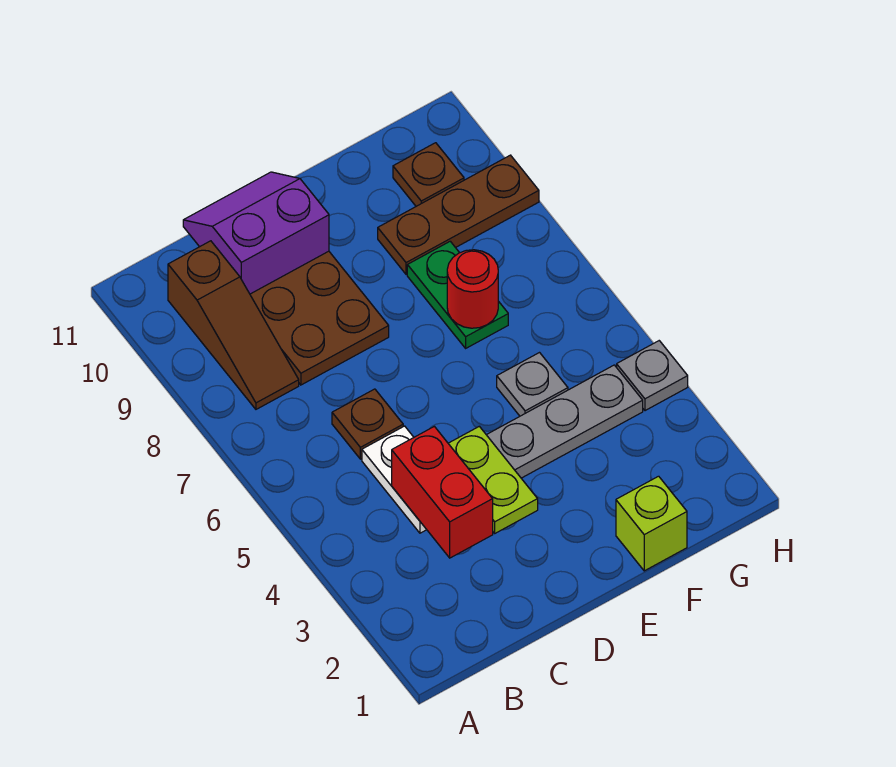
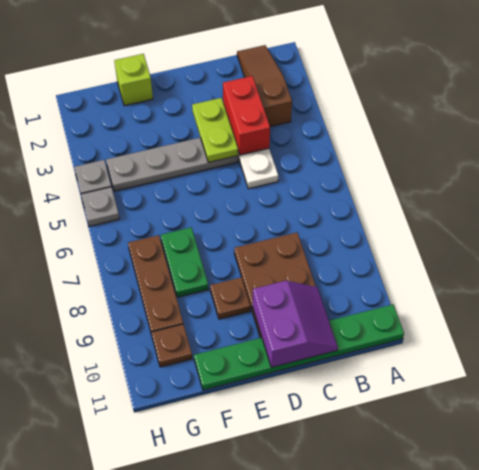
none -> green 1x6 plate [194,305,404,390]
brown 1x3 slope [168,241,299,409] -> brown 1x3 slope moved to [237,45,292,127]
brown 1x1 plate [332,389,403,459] -> brown 1x1 plate moved to [210,277,250,319]
purple 2x2 slope [183,172,329,294] -> purple 2x2 slope turned to [253,281,338,367]
grey 1x1 plate [497,353,568,416] -> grey 1x1 plate moved to [81,187,119,226]
red 1x1 round brick [447,250,498,328] -> none
brown 1x3 plate [378,155,539,274] -> brown 1x3 plate turned to [128,235,183,334]

